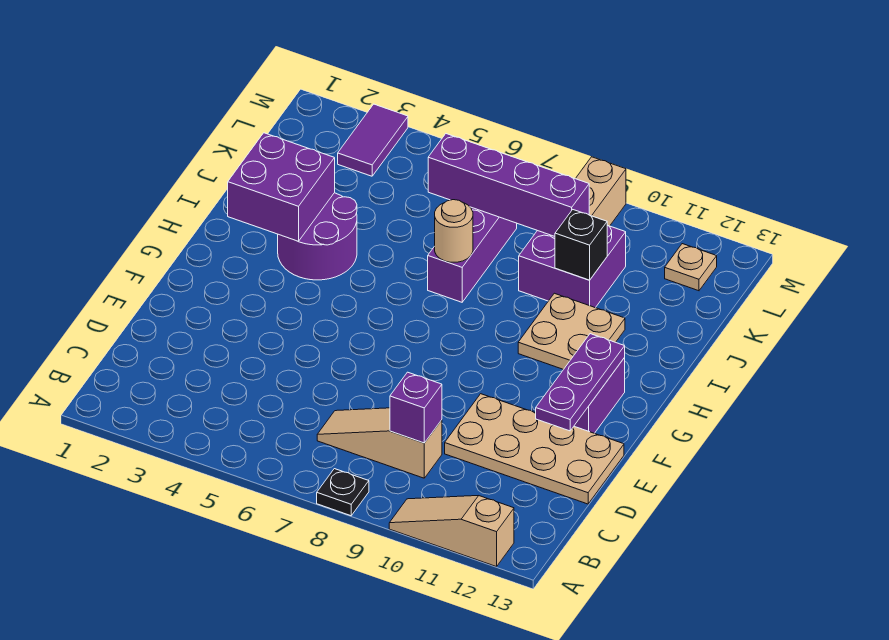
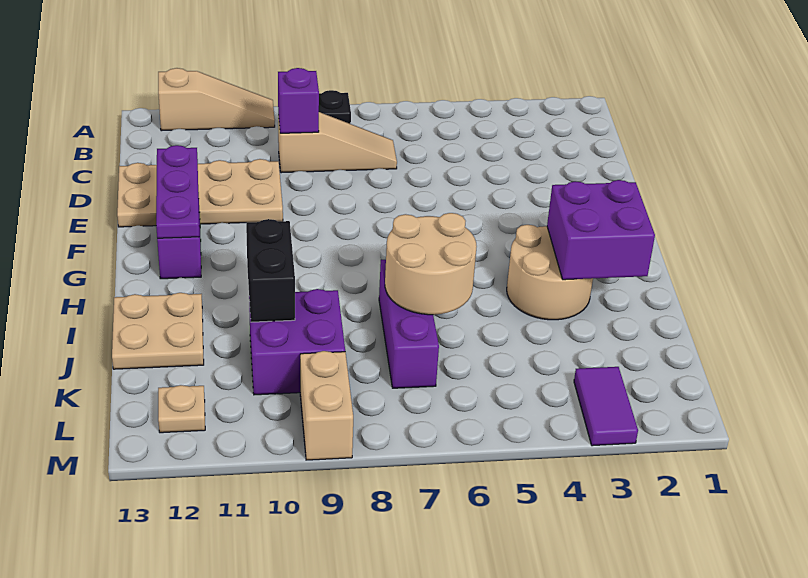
purple 2x2 round brick [278,193,357,280] -> tan 2x2 round brick [507,225,593,320]
tan 2x2 plate [518,293,625,370] -> tan 2x2 plate moved to [112,293,204,369]
tan 1x1 round brick [435,200,473,262] -> tan 2x2 round brick [385,213,477,315]
black 1x1 brick [555,210,607,280] -> black 1x2 brick [246,219,295,322]
purple 1x4 brick [428,134,589,236] -> none

